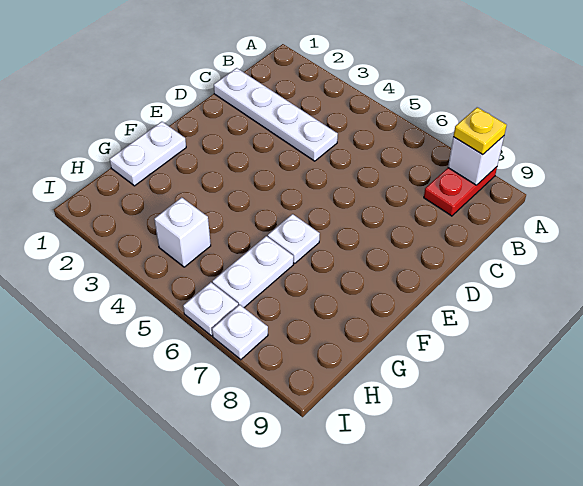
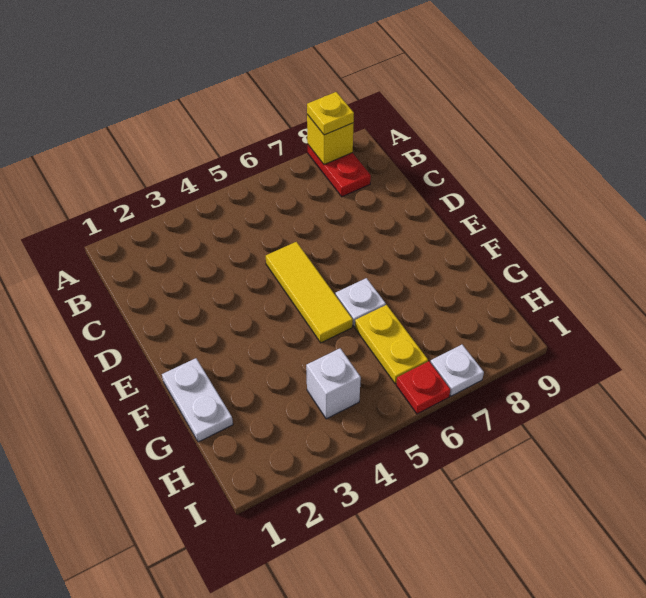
white 1x1 brick [448,136,504,185] -> yellow 1x1 brick [307,114,354,165]
white 1x4 plate [214,68,338,161] -> none
none -> yellow 1x3 tile [266,242,353,343]
white 1x2 plate [212,236,294,308] -> yellow 1x2 plate [355,305,428,384]
white 1x1 plate [183,282,238,336] -> red 1x1 plate [396,361,450,414]

